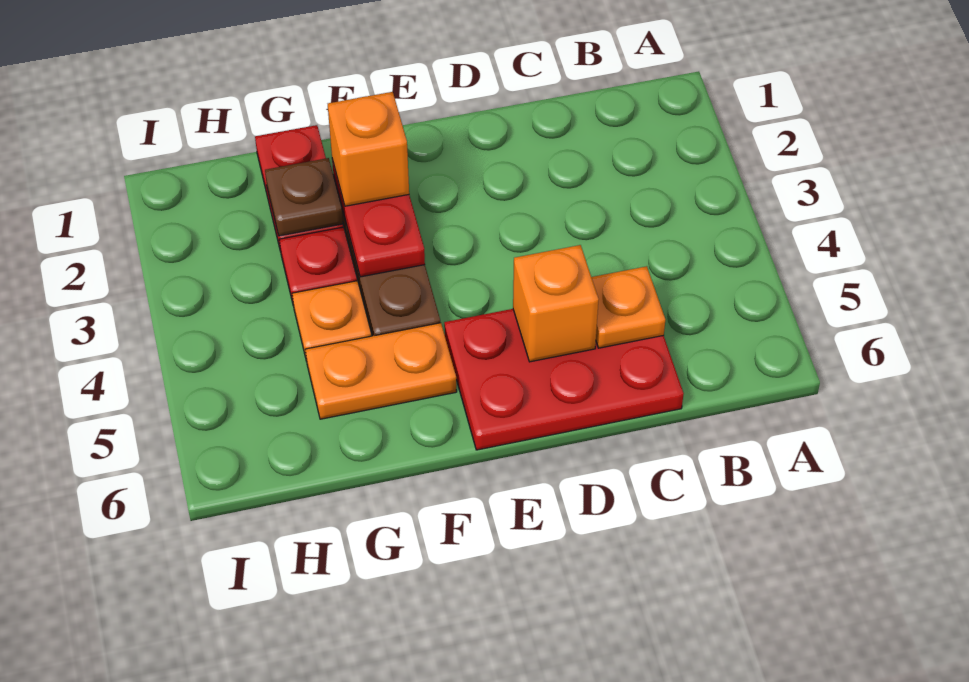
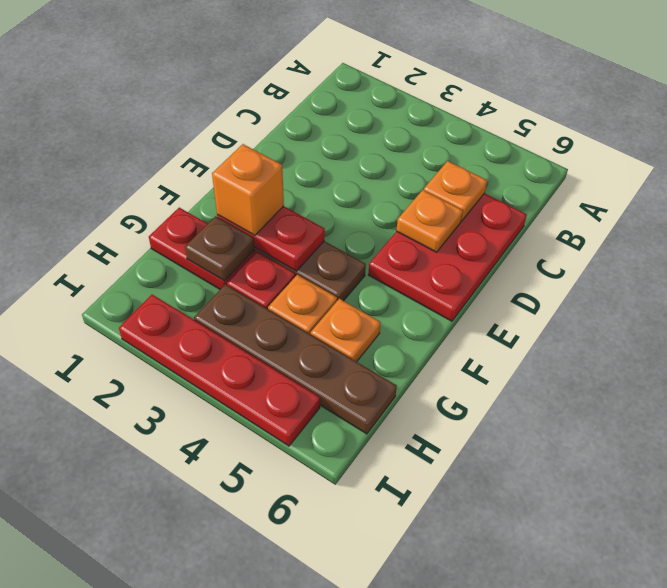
orange 1x1 brick [513,245,599,362] -> orange 1x1 plate [396,190,463,252]
orange 1x2 plate [305,323,457,419] -> orange 1x1 plate [311,299,381,362]
none -> brown 1x4 plate [194,284,397,434]
none -> red 1x4 plate [119,295,320,446]

